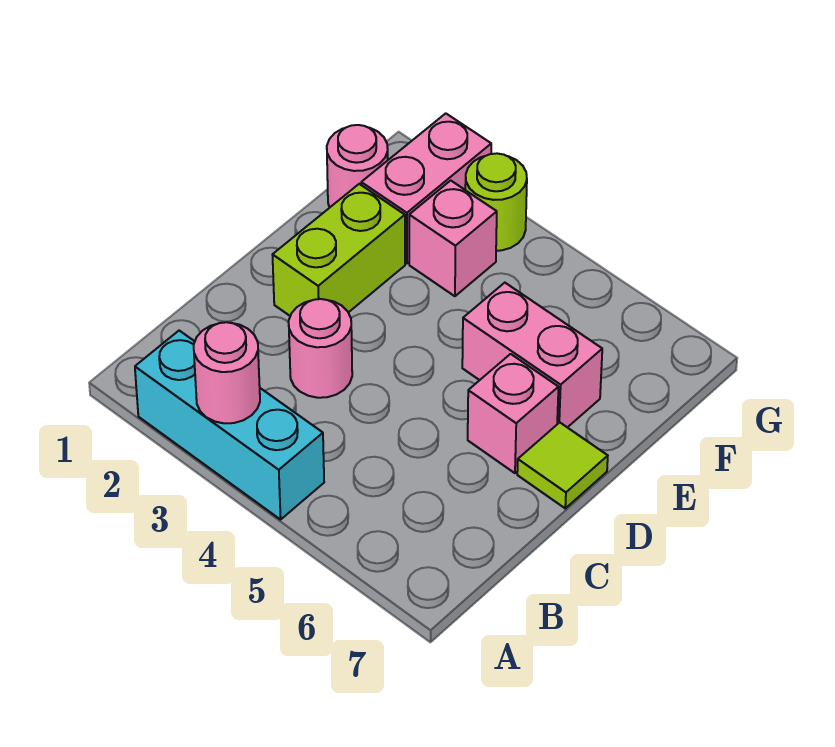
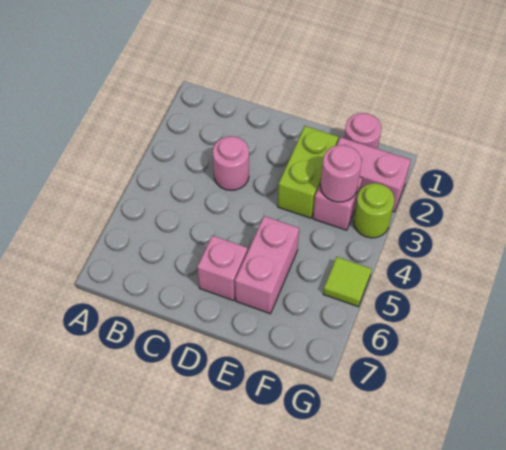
cyan 1x3 brick [135,331,324,520] -> none
pink 1x1 round brick [194,322,260,423] -> pink 1x1 round brick moved to [320,145,362,202]
lime 1x2 brick [273,184,405,316] -> lime 1x2 brick turned to [278,126,338,218]
lime 1x1 tile [517,422,608,508] -> lime 1x1 tile moved to [323,257,372,307]

